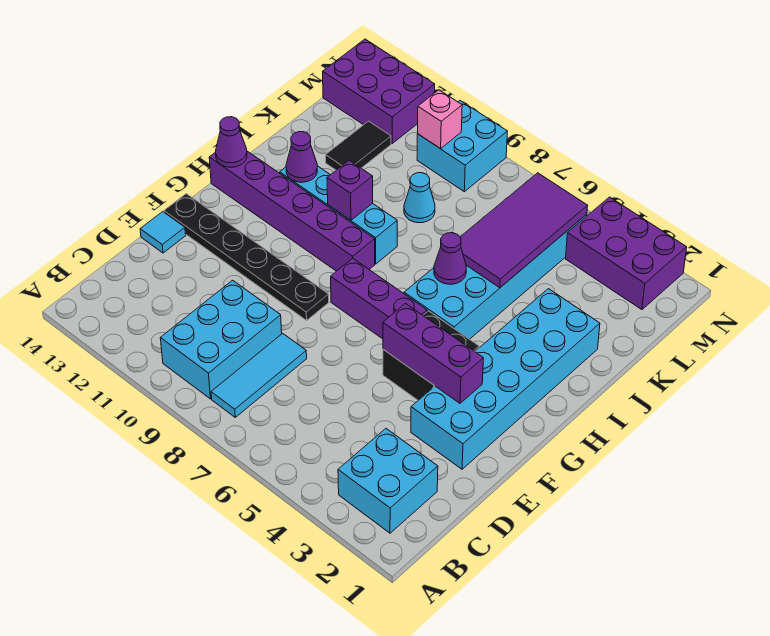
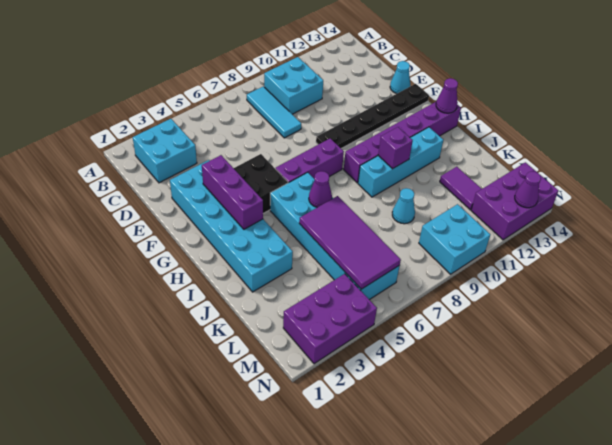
cyan 2x3 brick [160,280,282,399] -> cyan 2x2 brick [264,57,323,114]
cyan 1x1 tile [140,212,186,253] -> cyan 1x1 cone [390,61,410,94]
purple 1x3 brick [383,304,483,403] -> purple 1x3 brick turned to [202,155,263,229]
purple 1x1 cone [286,132,317,182] -> purple 1x1 cone moved to [515,171,541,208]
black 1x2 tile [326,121,391,170] -> purple 1x2 tile [440,167,481,210]
pink 1x1 brick [418,90,462,149] -> none

